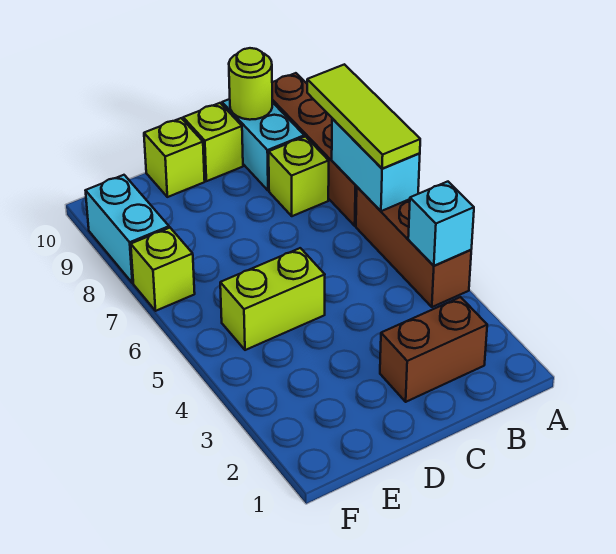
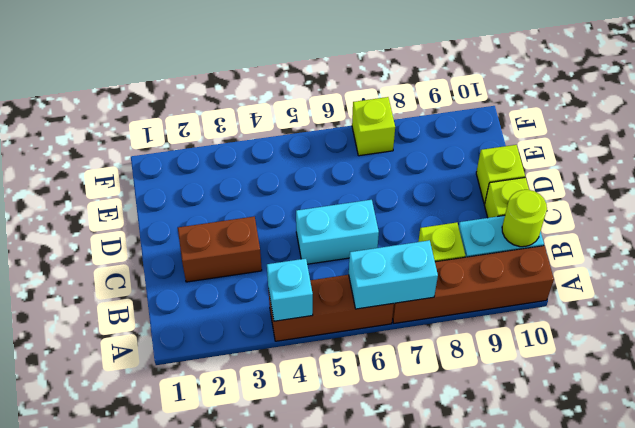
lime 1x3 tile [307,64,420,169] -> none
brown 1x2 brick [380,297,487,402] -> brown 1x2 brick turned to [178,217,262,282]
lime 1x2 brick [220,248,325,350] -> none
cyan 1x2 brick [86,175,169,283] -> cyan 1x2 brick moved to [296,200,379,264]

